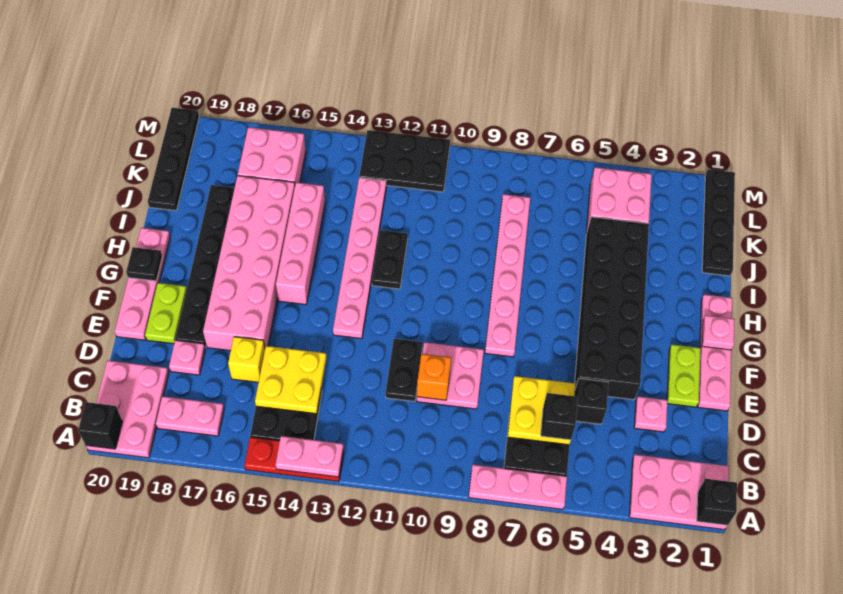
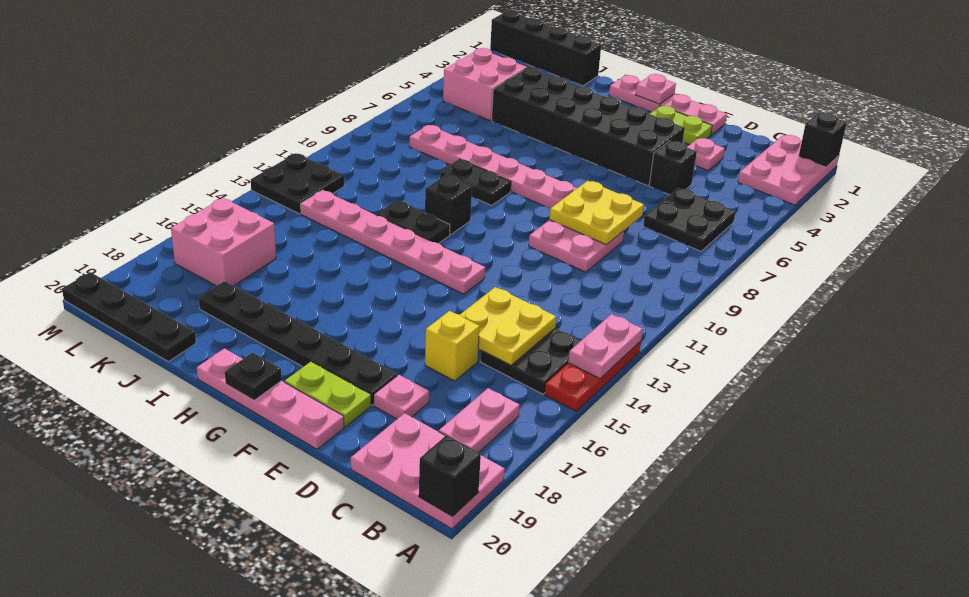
pink 1x3 plate [469,465,567,509] -> none
yellow 2x2 plate [508,376,575,445] -> yellow 2x2 plate moved to [550,181,644,245]
black 1x1 brick [541,393,578,440] -> black 1x1 brick moved to [425,175,472,235]
orange 1x1 brick [417,354,451,400] -> none
black 1x2 plate [386,339,423,402] -> black 1x2 plate moved to [440,159,511,205]
pink 2x6 brick [203,176,295,351] -> none
pink 1x4 brick [276,182,325,305] -> none
black 1x4 plate [702,169,735,276] -> black 1x4 brick [490,10,601,86]
black 2x3 plate [359,130,450,192] -> black 2x2 plate [251,153,344,214]

